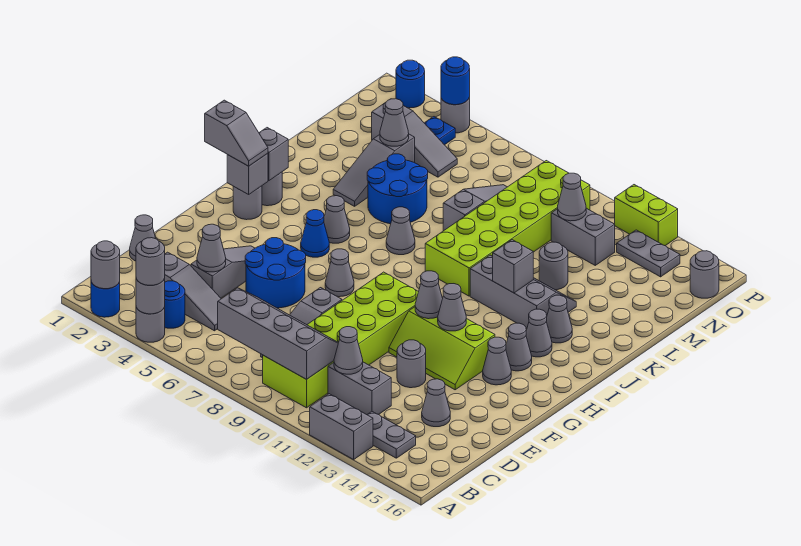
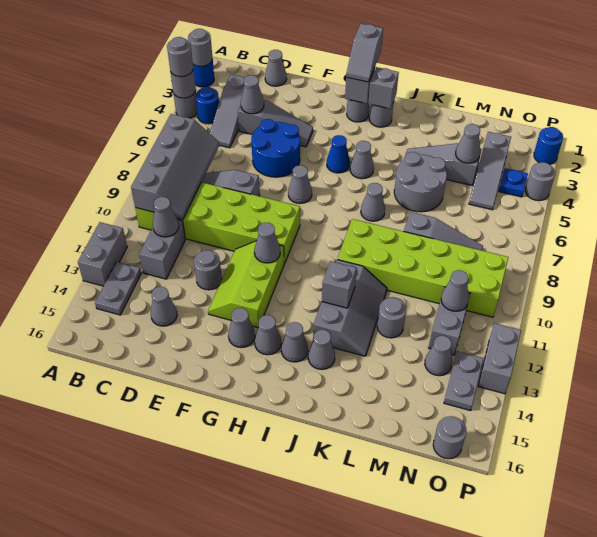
grey 1x1 cone [438,284,466,331] -> grey 1x1 cone moved to [425,336,452,376]
blue 2x2 round brick [367,154,428,224] -> grey 2x2 round brick [394,152,447,212]
blue 1x1 round brick [441,57,470,105] -> none
lime 1x2 brick [615,185,678,246] -> grey 1x2 brick [478,323,521,394]

